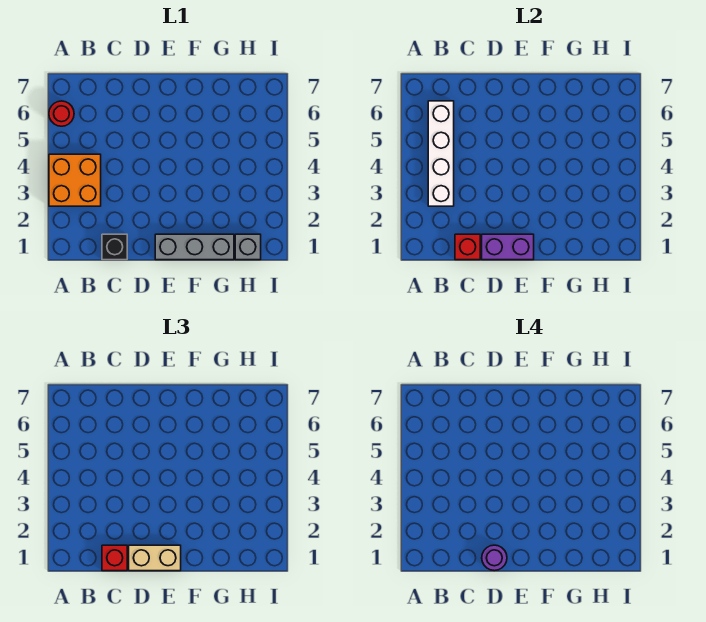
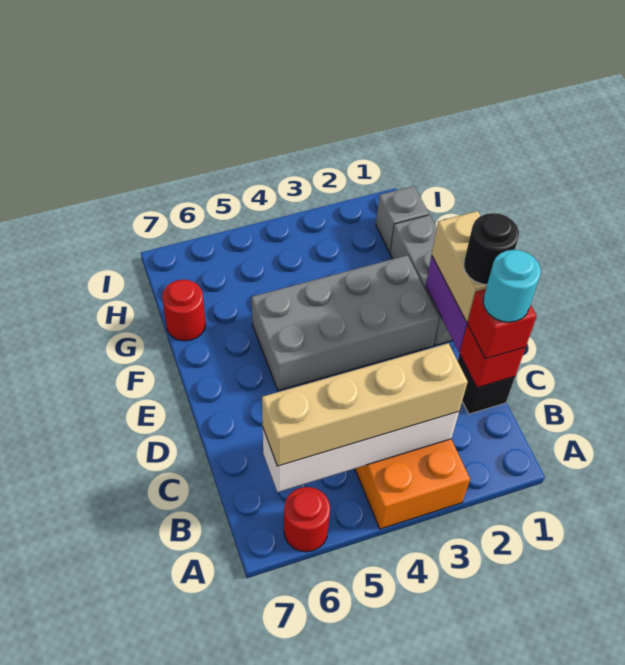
none -> tan 1x4 brick [262,343,468,466]
none -> cyan 1x1 round brick [483,250,541,322]
purple 1x1 round brick [482,545,507,571] -> black 1x1 round brick [464,213,519,285]
none -> grey 2x4 brick [252,255,439,391]
none -> red 1x1 round brick [162,280,206,341]

